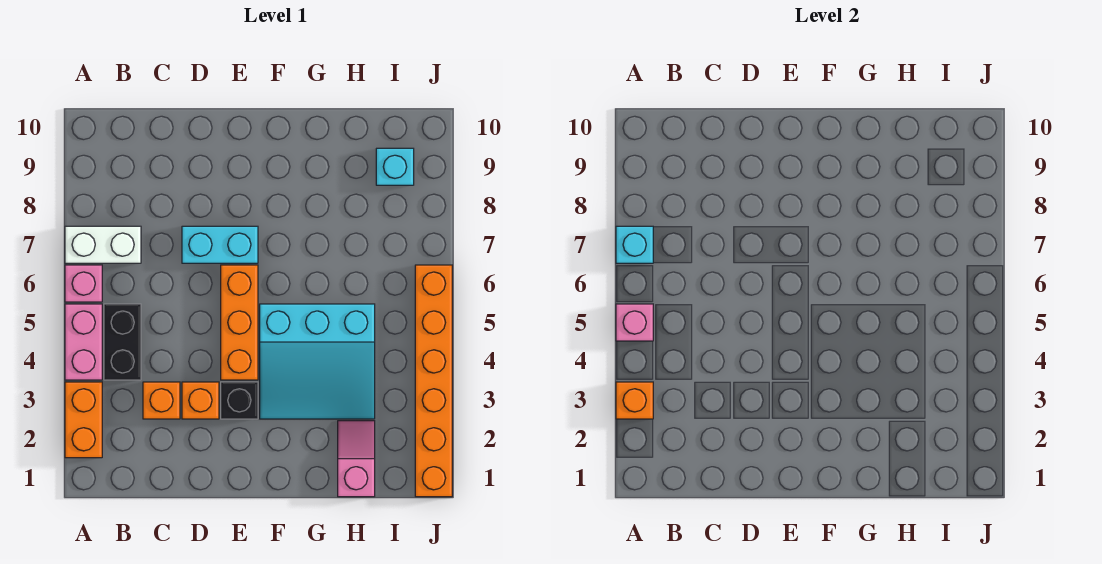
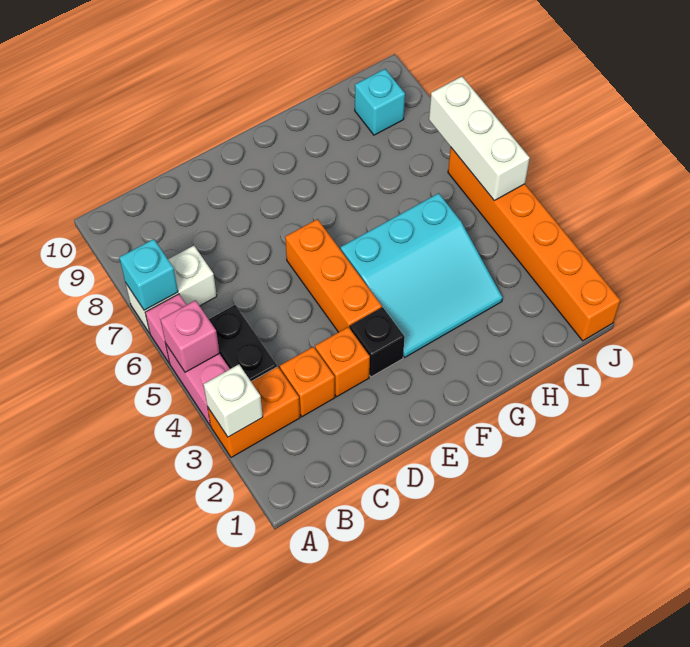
orange 1x2 brick [65,382,102,458] -> orange 1x2 brick turned to [208,367,300,457]
orange 1x1 brick [616,382,653,419] -> white 1x1 brick [204,364,263,437]
cyan 1x2 brick [182,226,258,263] -> none
pink 1x2 slope [338,421,375,497] -> none
none -> white 1x3 brick [429,76,530,200]

